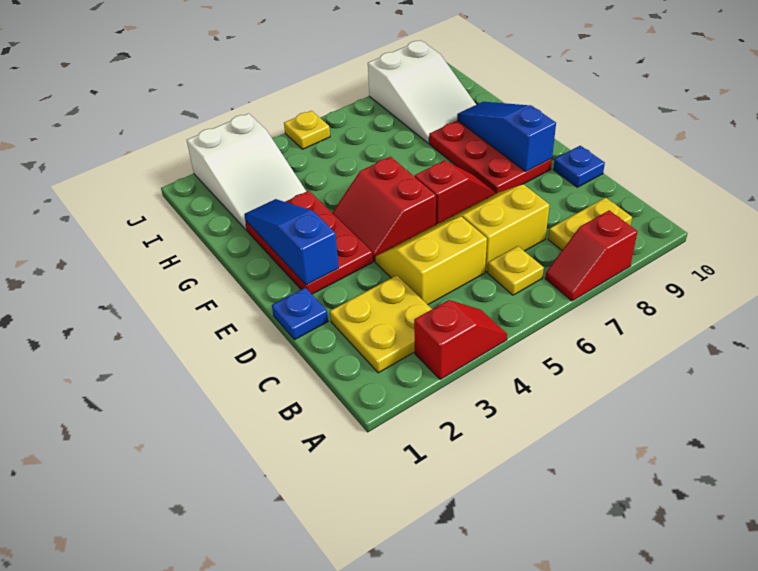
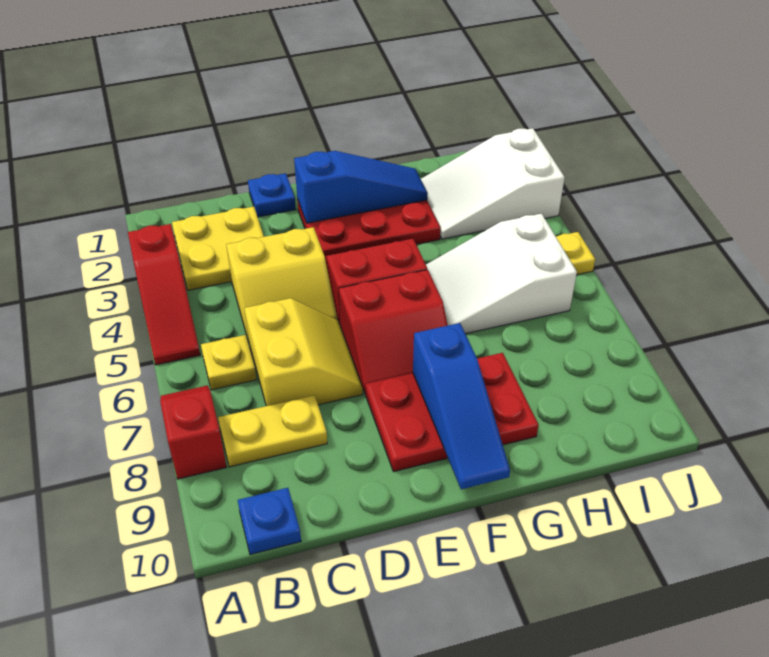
red 1x2 slope [414,300,507,379] -> red 1x3 slope [128,224,200,365]
yellow 1x2 plate [548,198,632,250] -> yellow 1x2 plate turned to [218,395,327,467]
yellow 2x2 slope [375,217,487,305] -> yellow 2x2 slope turned to [226,227,338,342]
blue 1x1 plate [553,146,605,187] -> blue 1x1 plate moved to [238,488,301,555]
red 1x2 slope [415,160,495,225] -> red 2x2 slope [339,270,448,394]
blue 1x3 slope [457,102,556,172] -> blue 1x3 slope turned to [413,323,510,489]
white 2x3 slope [368,40,476,143] -> white 2x3 slope moved to [426,214,577,334]

